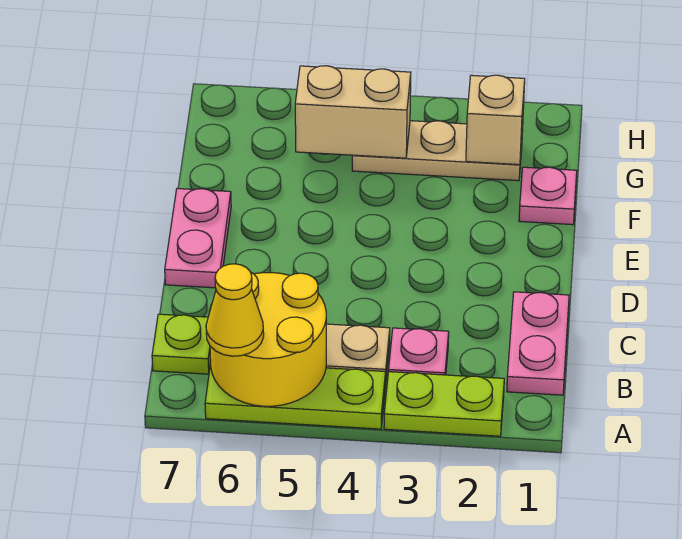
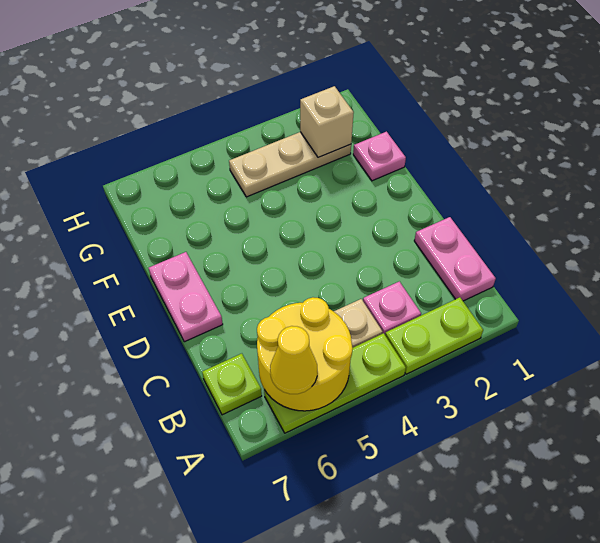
tan 1x2 brick [295,66,411,158] -> none

